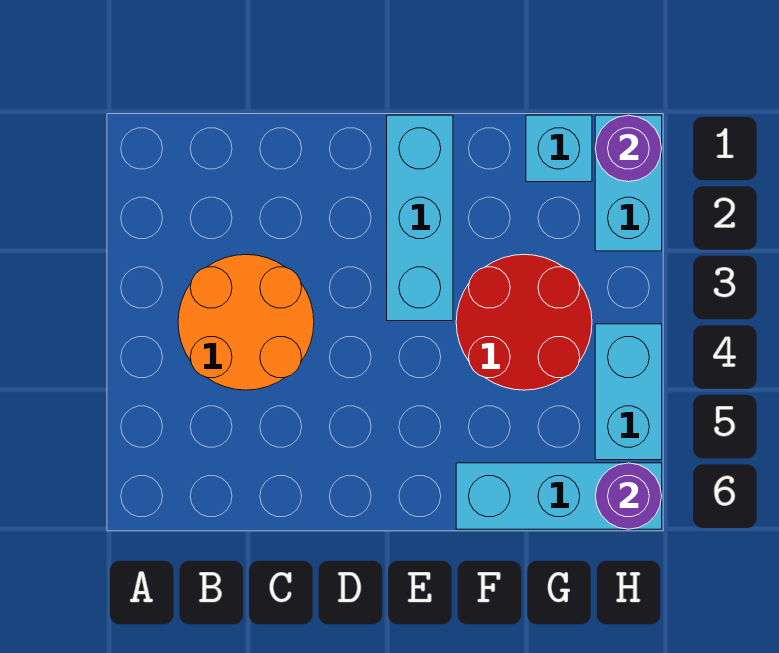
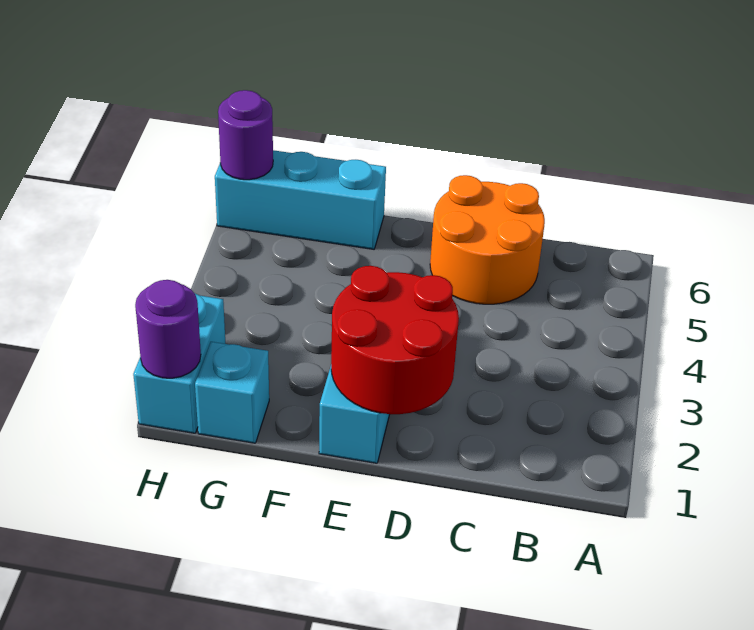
orange 2x2 round brick [178,255,314,390] -> orange 2x2 round brick moved to [430,175,545,304]
red 2x2 round brick [456,254,592,390] -> red 2x2 round brick moved to [331,266,459,414]
cyan 1x2 brick [595,324,662,460] -> none

